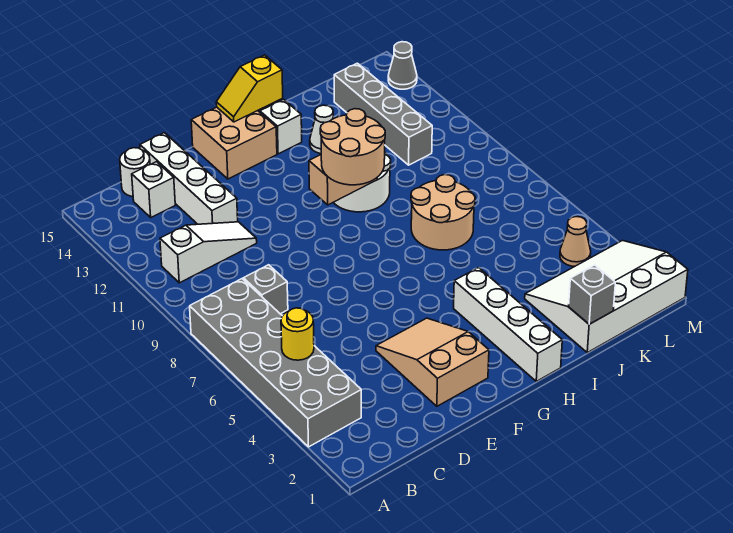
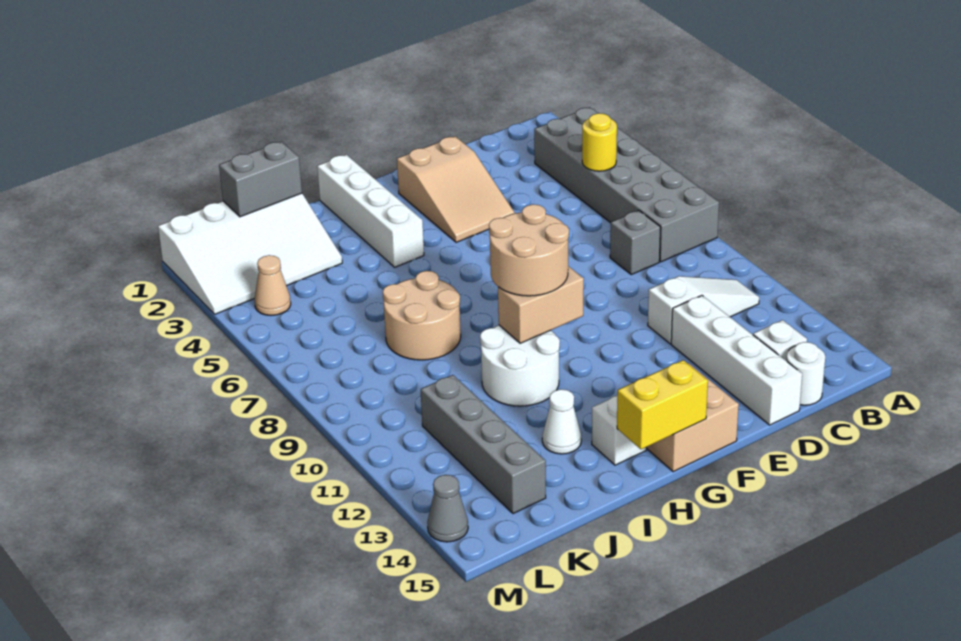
white 1x3 slope [160,222,257,283] -> white 1x3 slope turned to [648,276,759,344]
yellow 1x2 slope [216,55,283,122] -> yellow 1x2 brick [617,360,708,449]
grey 1x1 brick [568,265,615,324] -> grey 1x2 brick [219,142,302,217]

